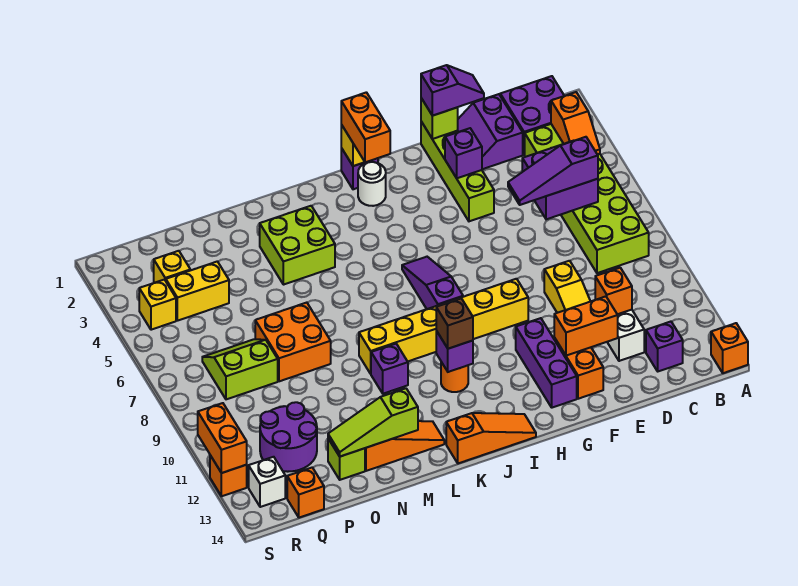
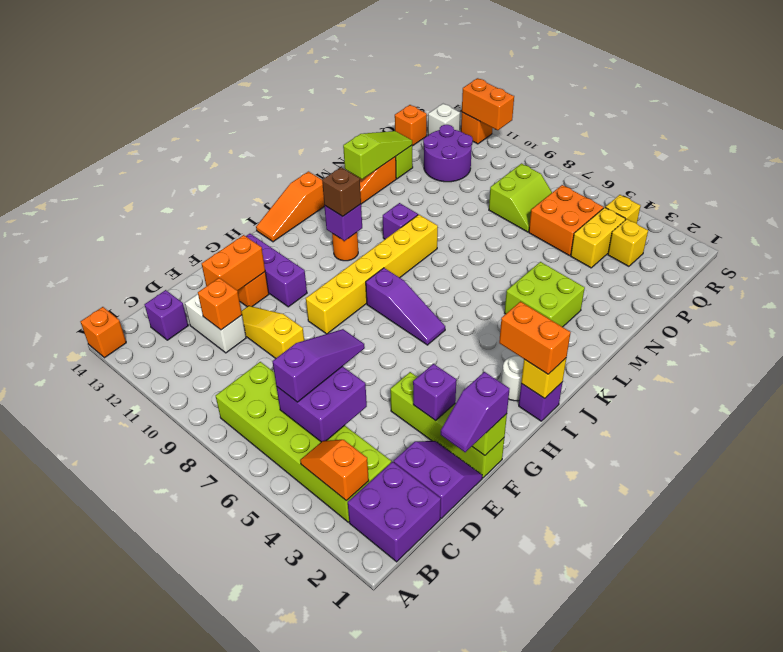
orange 2x2 brick [255,303,331,381] -> orange 2x2 brick moved to [529,185,604,256]

